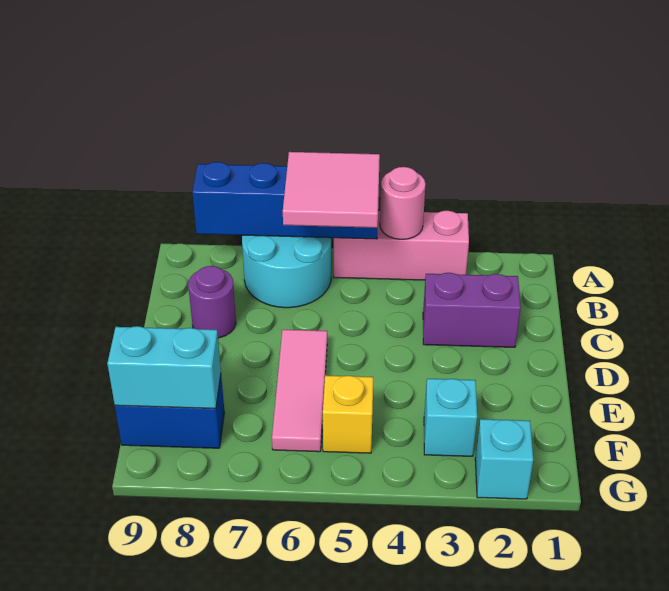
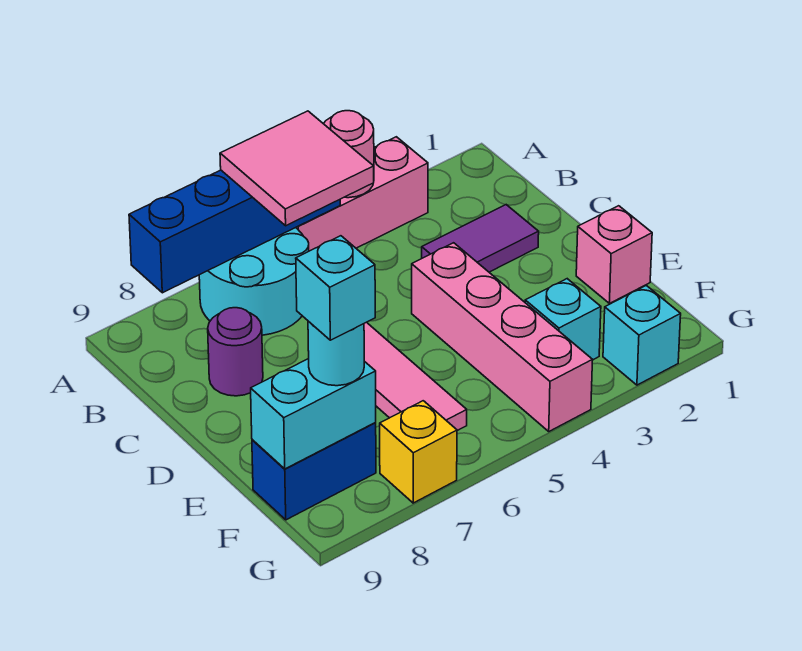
purple 1x2 brick [423,273,521,347] -> purple 1x2 tile [422,205,539,272]
none -> pink 1x4 brick [412,243,593,431]
none -> pink 1x1 brick [576,206,652,303]
yellow 1x1 brick [323,375,373,453] -> yellow 1x1 brick moved to [380,401,457,503]
none -> cyan 1x1 round brick [308,321,364,386]
none -> cyan 1x1 brick [296,236,375,340]

